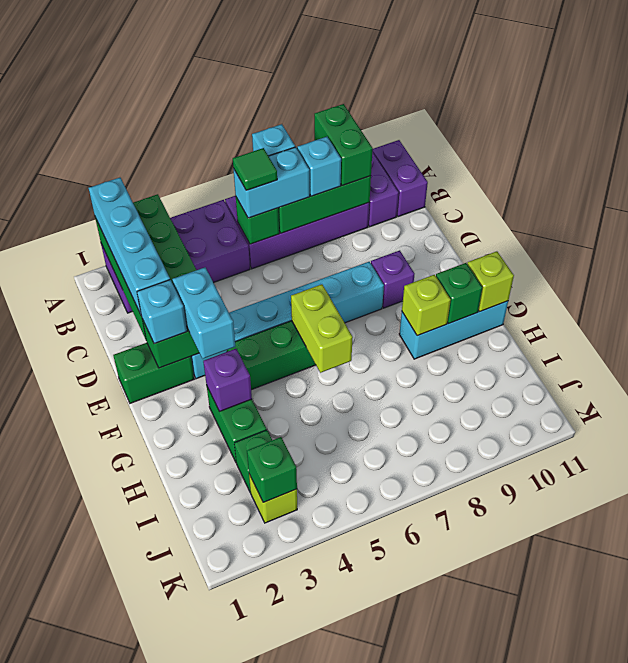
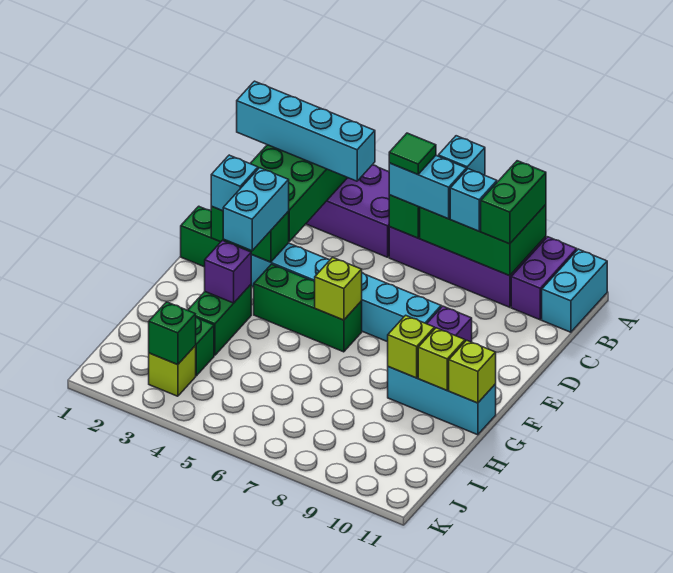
cyan 1x4 brick [89,178,170,316] -> cyan 1x4 brick turned to [237,81,375,181]
purple 1x2 brick [372,140,428,217] -> cyan 1x2 brick [542,249,607,332]
lime 1x2 brick [291,284,353,373] -> lime 1x1 brick [315,257,362,320]
green 1x1 brick [436,263,482,324] -> lime 1x1 brick [418,328,465,390]

